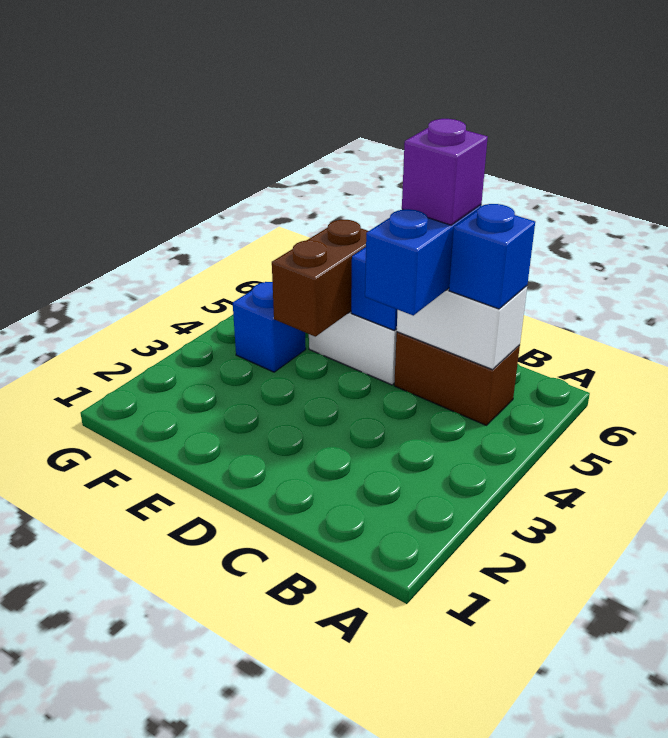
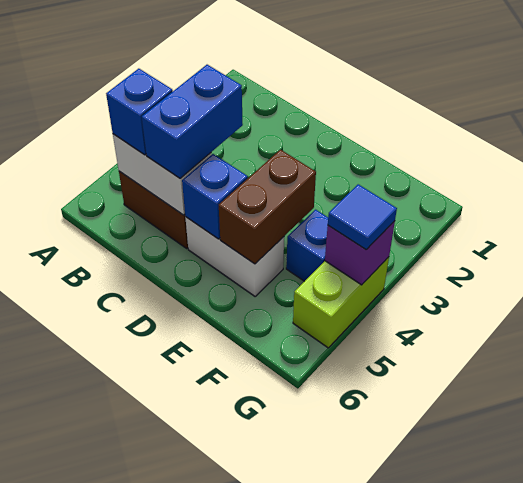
purple 1x1 brick [402,119,488,225] -> purple 1x1 brick moved to [325,221,395,285]
none -> lime 1x2 brick [293,257,389,348]
none -> blue 1x1 tile [328,184,397,250]

